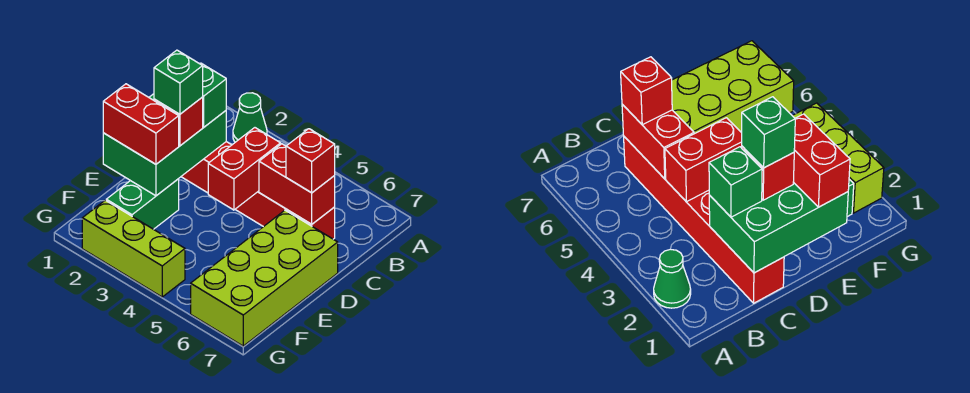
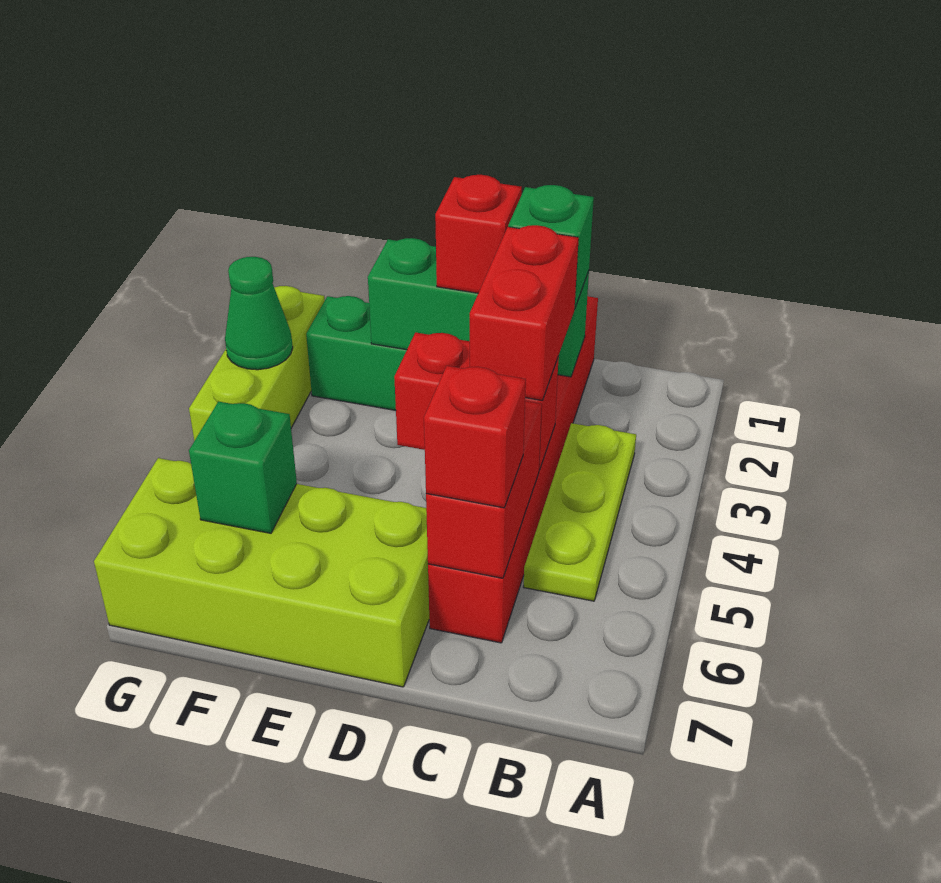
green 1x1 cone [233,93,267,142] -> green 1x1 cone moved to [225,257,293,370]
none -> lime 1x3 plate [524,423,636,601]
green 2x3 brick [103,94,226,196] -> green 1x3 brick [368,238,589,377]
green 1x1 brick [154,50,203,114] -> green 1x1 brick moved to [189,402,297,533]
red 1x2 brick [103,84,179,164] -> red 1x2 brick moved to [470,225,579,401]

